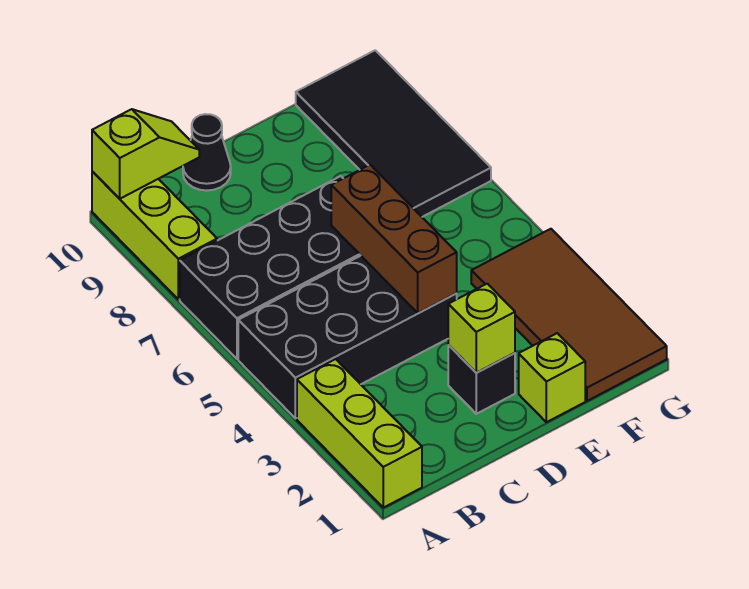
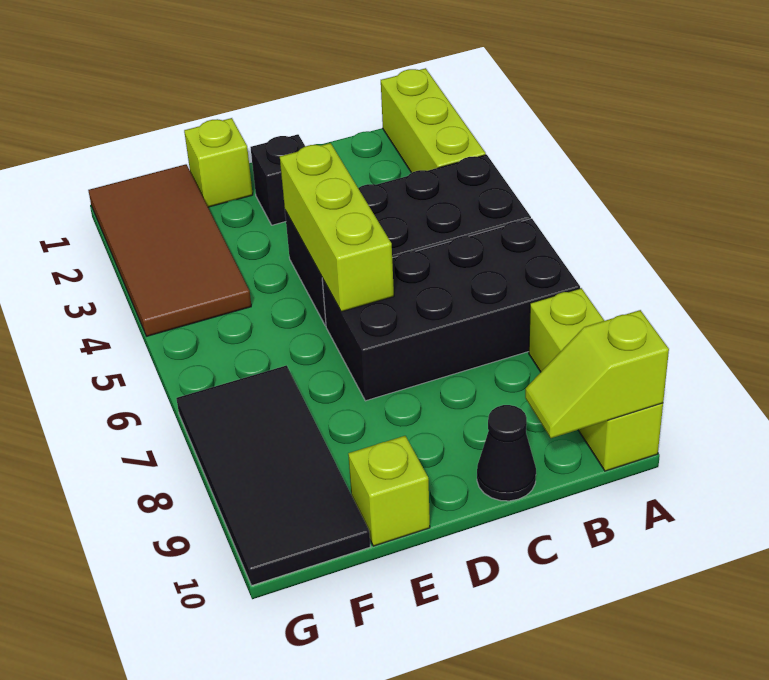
lime 1x1 brick [448,284,515,373] -> lime 1x1 brick moved to [348,436,430,546]
brown 1x3 brick [331,165,457,313] -> lime 1x3 brick [280,143,394,312]

